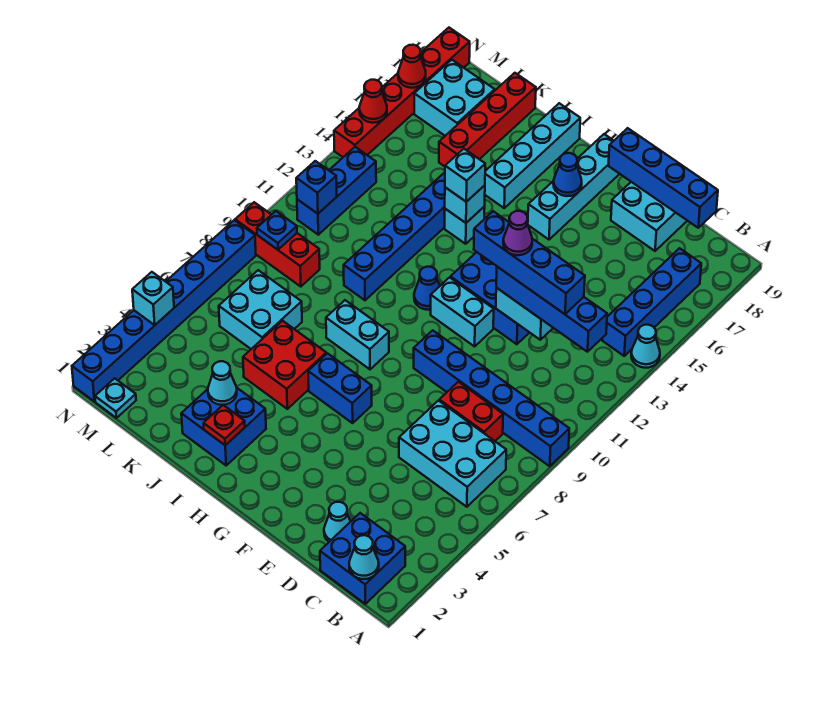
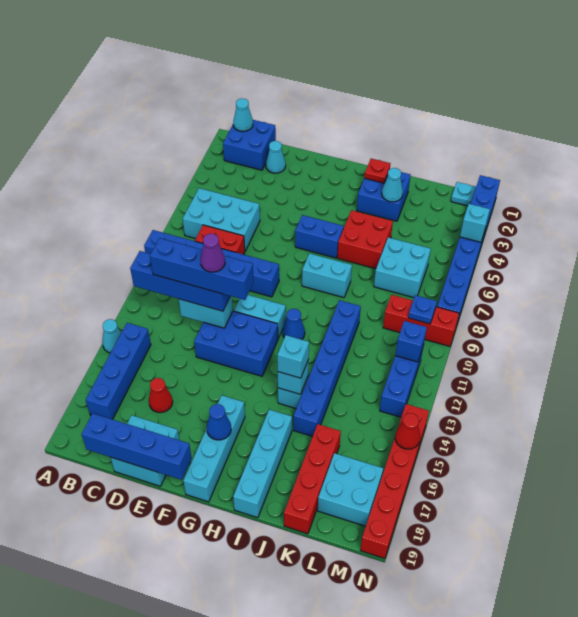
red 1x1 cone [398,45,426,88] -> red 1x1 cone moved to [149,378,173,413]

